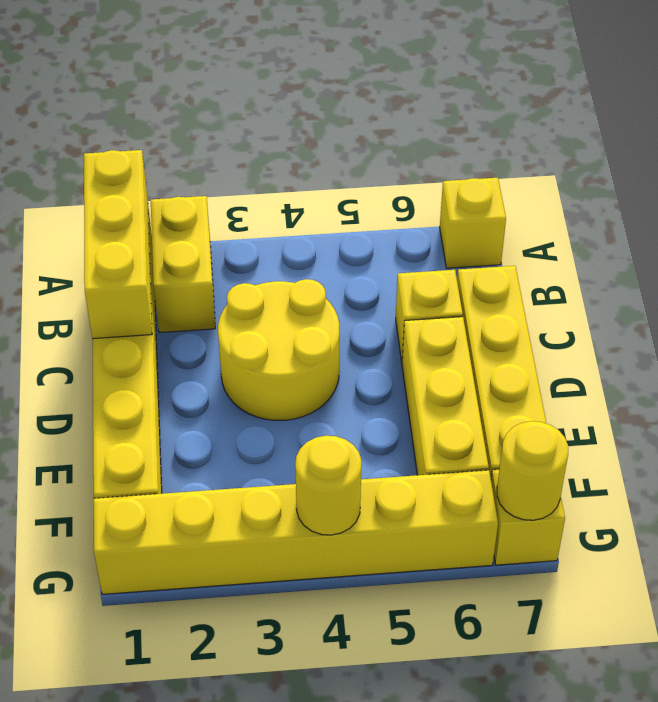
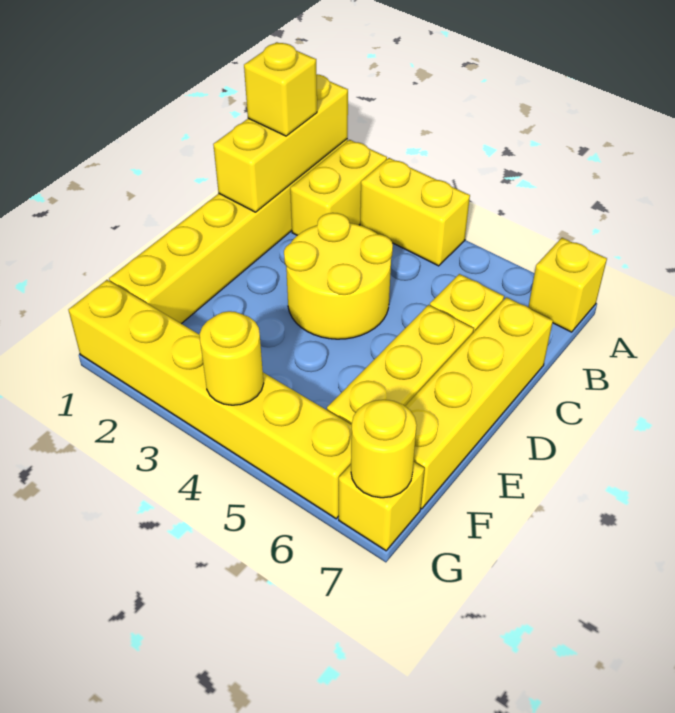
none -> yellow 1x2 brick [360,158,470,266]
none -> yellow 1x1 brick [244,42,317,136]

